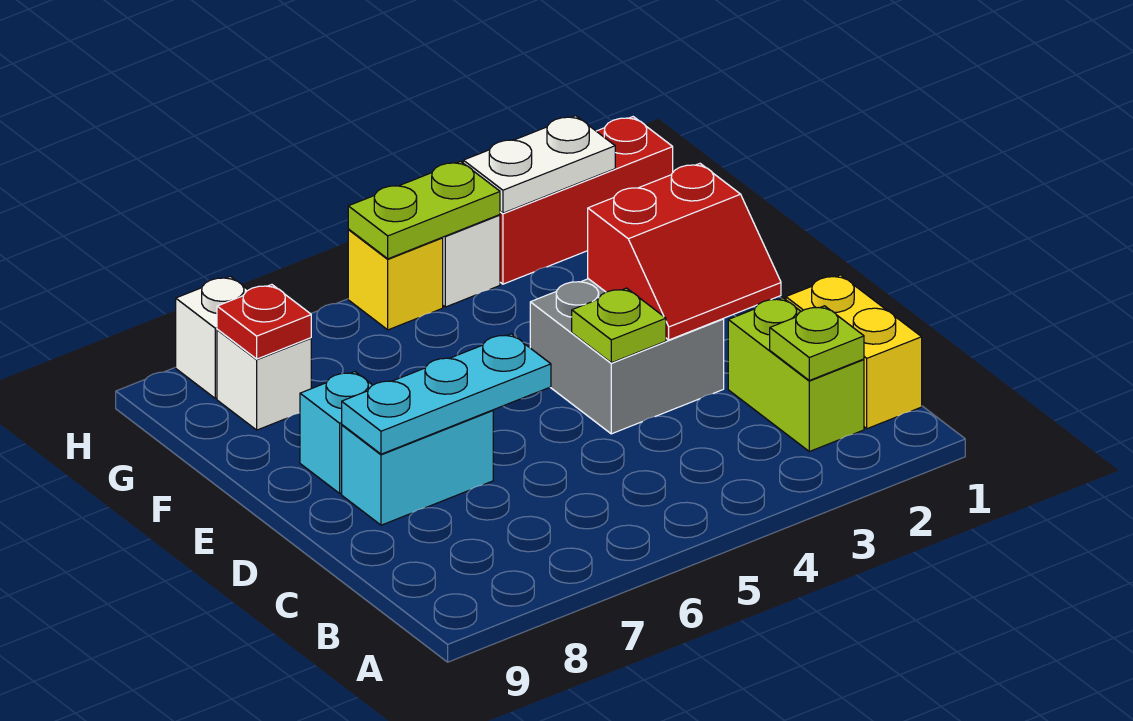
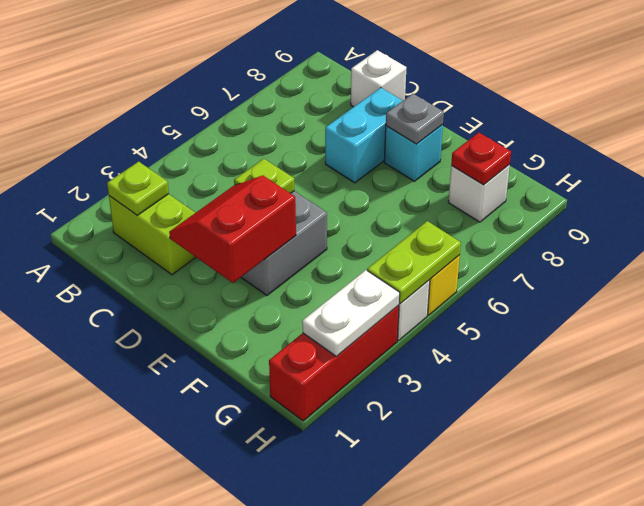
yellow 1x2 brick [786,275,922,429] -> none
cyan 1x3 plate [342,334,551,454] -> none
none -> grey 1x1 plate [386,94,444,144]
white 1x1 brick [176,276,248,398] -> white 1x1 brick moved to [351,50,407,107]

